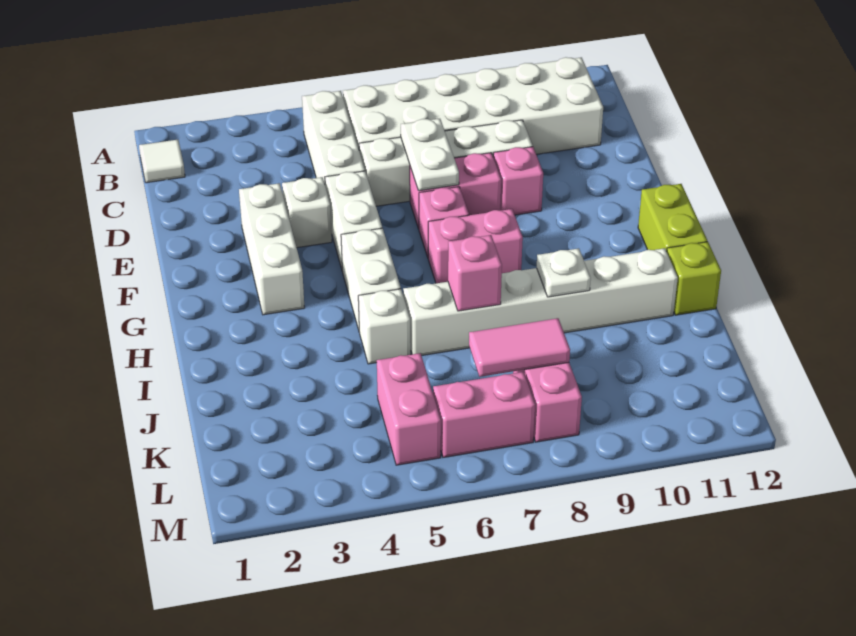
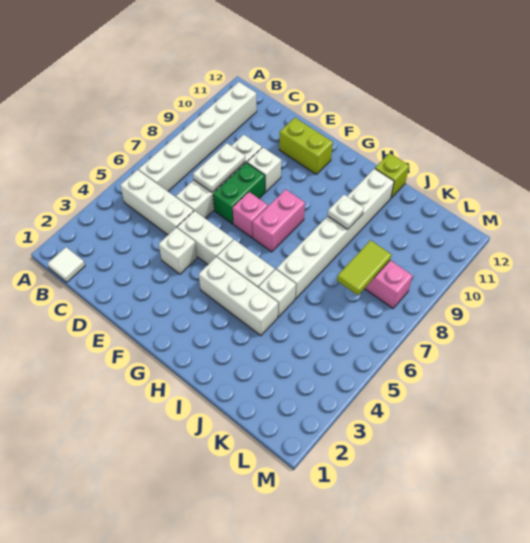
white 2x6 brick [343,57,603,154] -> white 1x6 brick [139,82,257,191]
white 1x2 plate [401,119,459,191] -> white 1x2 plate turned to [193,143,245,192]
white 1x3 brick [239,183,305,315] -> white 1x3 brick moved to [199,257,278,336]
pink 1x2 brick [410,153,501,229] -> green 1x2 brick [213,163,265,224]
pink 1x1 brick [493,147,543,215] -> white 1x1 brick [247,147,281,192]
lime 1x2 brick [638,184,707,251] -> lime 1x2 brick moved to [279,118,333,174]
pink 1x1 brick [448,235,502,311] -> none
pink 1x2 brick [377,353,441,465] -> none
pink 1x2 tile [469,318,570,377] -> lime 1x2 tile [337,240,392,295]
pink 1x2 brick [433,372,535,457] -> none

